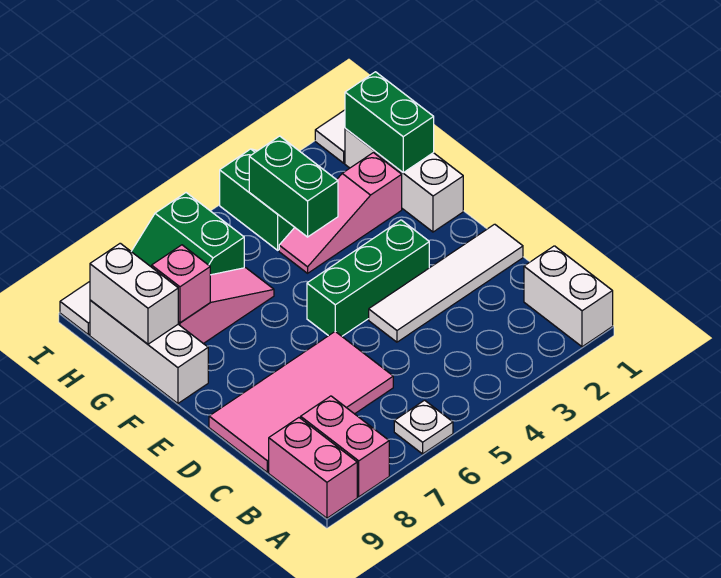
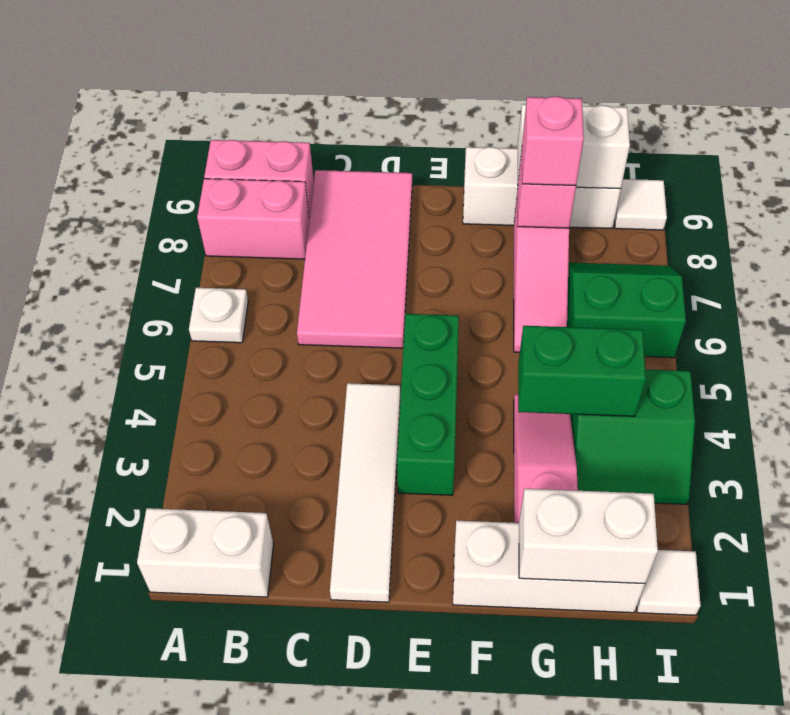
green 1x2 brick [345,72,434,173] -> white 1x2 brick [519,489,658,584]
none -> pink 1x1 brick [522,96,584,185]

